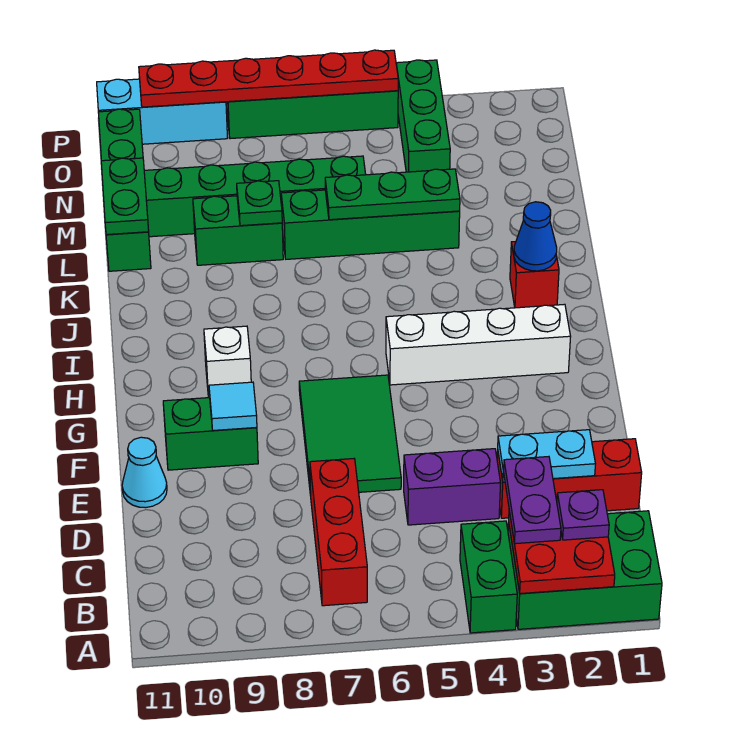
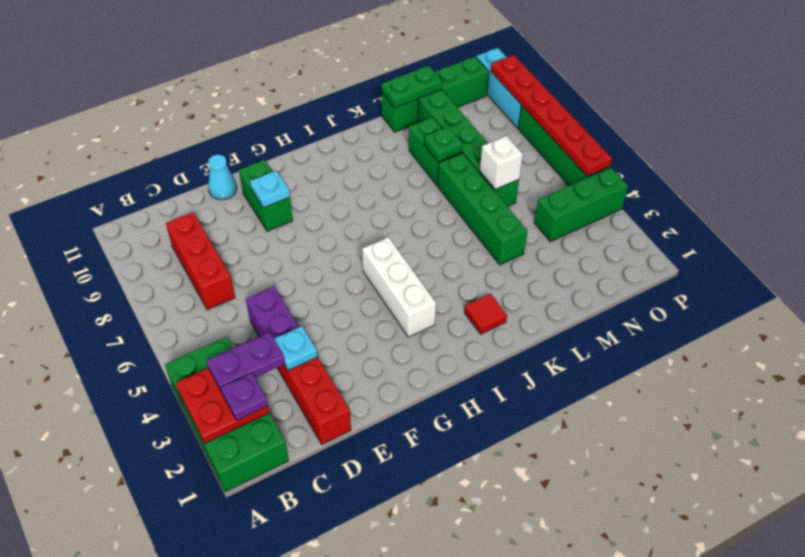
red 1x3 brick [310,459,367,606] -> red 1x3 brick turned to [166,212,235,310]
cyan 1x2 plate [498,430,595,482] -> cyan 1x1 plate [274,326,318,370]
green 2x3 tile [299,375,401,496] -> none
cyan 1x1 tile [209,382,257,430] -> cyan 1x1 plate [250,171,290,208]
white 1x4 brick [386,304,571,385] -> white 1x3 brick [362,237,436,337]
white 1x1 brick [204,326,251,398] -> white 1x1 brick moved to [480,136,523,189]
red 1x1 brick [510,242,559,308] -> red 1x1 tile [464,294,507,334]
blue 1x1 cone [514,202,557,271] -> none
green 1x3 plate [325,169,460,220] -> none

